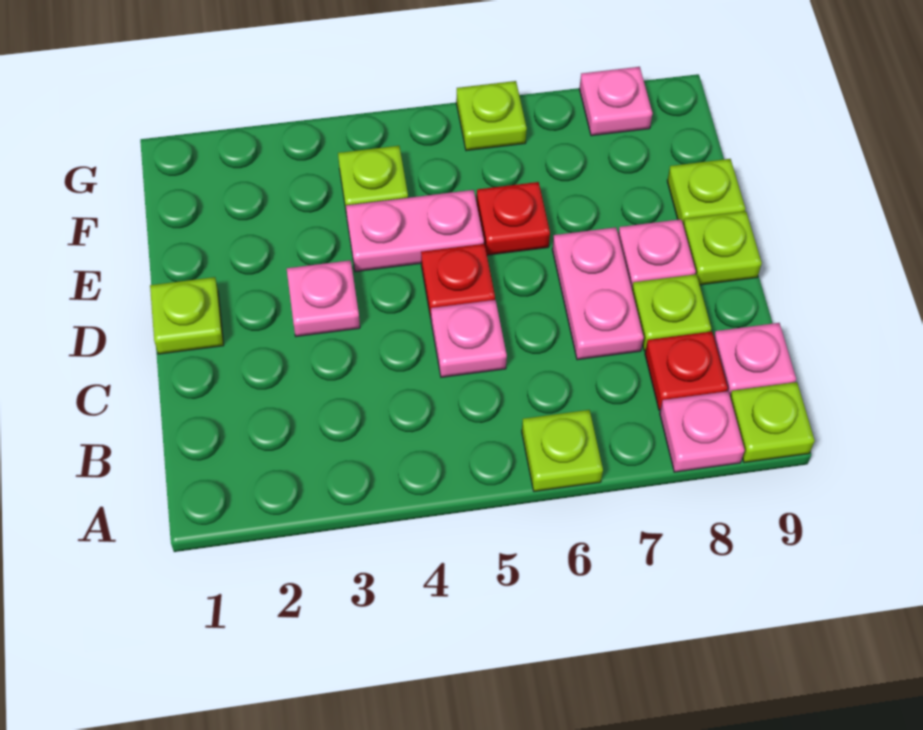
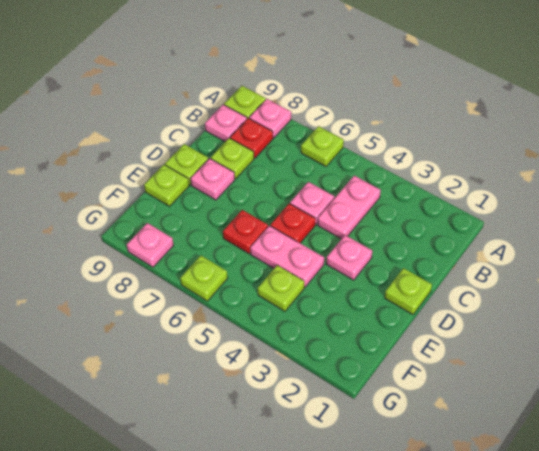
pink 1x2 plate [552,227,644,360] -> pink 1x2 plate moved to [318,176,381,239]

